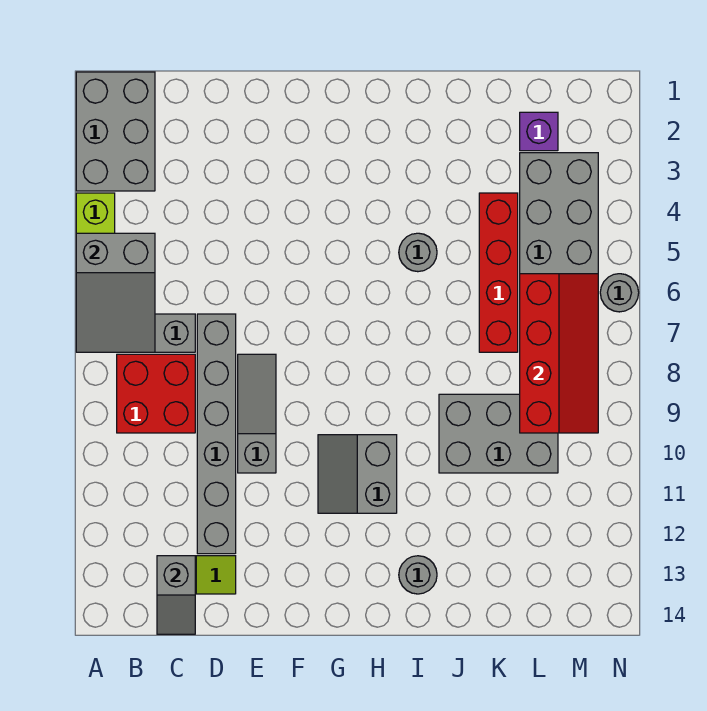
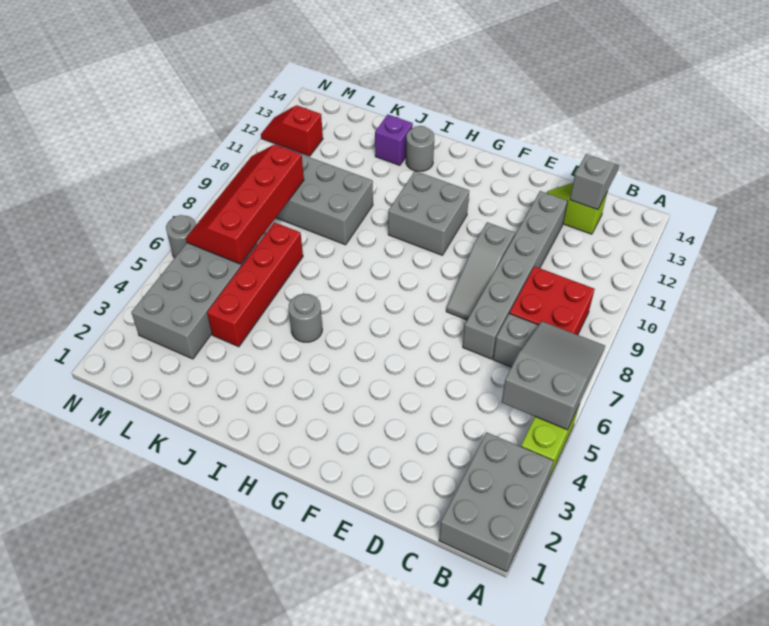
grey 2x2 slope [318,435,397,513] -> grey 2x2 brick [388,171,469,255]
purple 1x1 brick [520,112,558,151] -> purple 1x1 brick moved to [375,115,413,165]
none -> red 1x2 slope [261,105,323,156]

